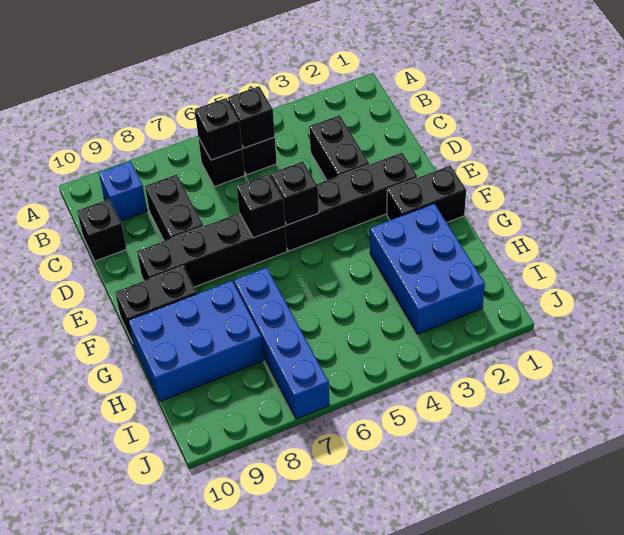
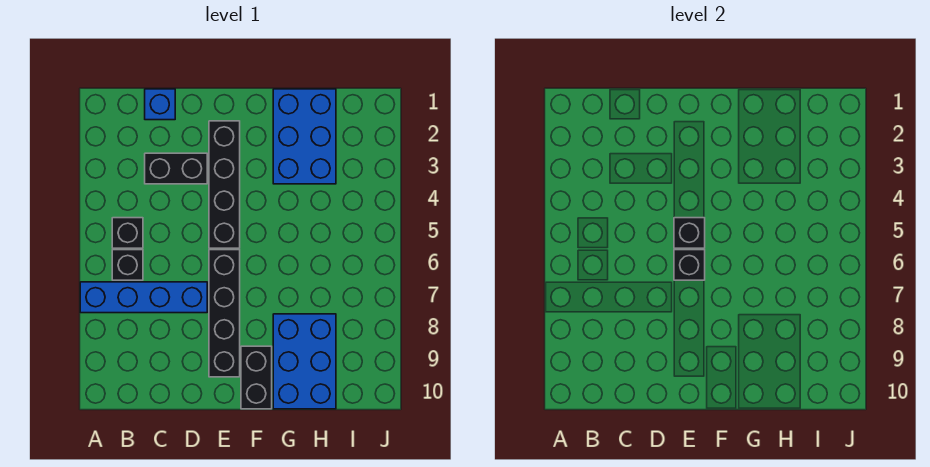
black 1x1 brick [228,86,275,148] -> none
black 1x1 brick [195,98,242,160] -> none
blue 1x1 brick [99,161,147,221] -> blue 1x1 brick moved to [145,89,175,120]
black 1x2 brick [145,174,203,241] -> none
black 1x1 brick [77,199,127,261] -> none
black 1x2 brick [387,165,466,222] -> none
blue 2x3 brick [370,203,485,334] -> blue 2x3 brick turned to [273,89,336,184]
blue 1x4 brick [234,267,330,419] -> blue 1x4 brick moved to [80,282,207,313]

